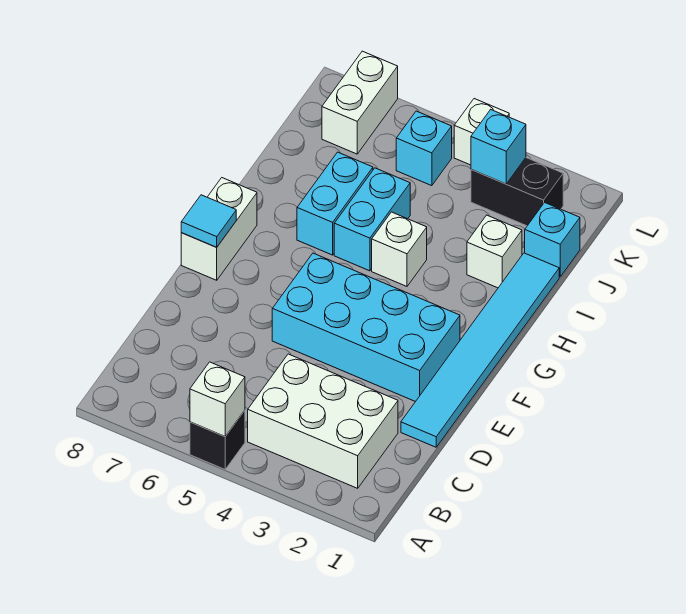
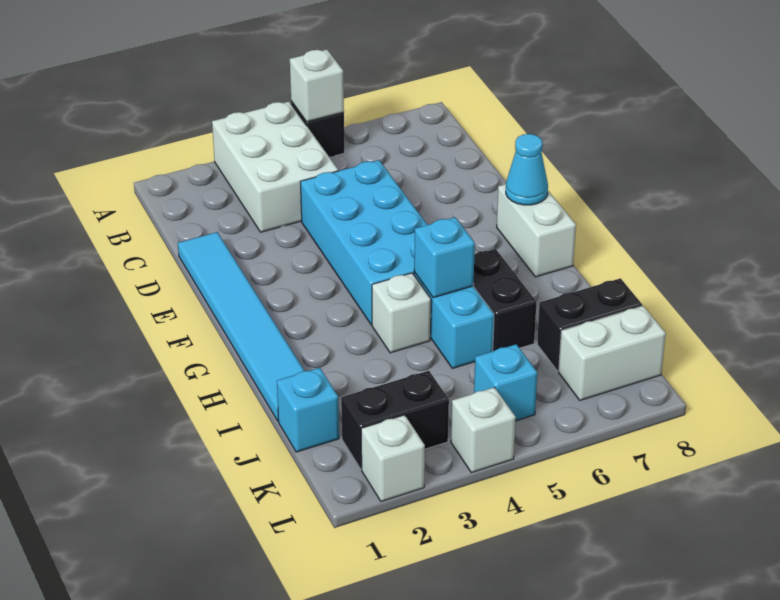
white 2x3 brick [248,354,398,488] -> white 2x3 brick turned to [212,102,338,232]
cyan 2x4 brick [272,253,460,402] -> cyan 2x4 brick turned to [300,160,427,325]
cyan 1x1 tile [181,195,236,247] -> cyan 1x1 cone [506,134,548,205]
cyan 1x2 brick [297,152,373,255] -> black 1x2 brick [474,249,536,351]
white 1x1 brick [467,215,522,288] -> white 1x1 brick moved to [361,415,425,501]
none -> black 1x2 brick [537,278,642,371]
cyan 1x1 brick [471,110,526,184] -> cyan 1x1 brick moved to [414,217,475,298]
white 1x2 brick [322,51,398,154] -> white 1x2 brick turned to [559,306,666,400]

